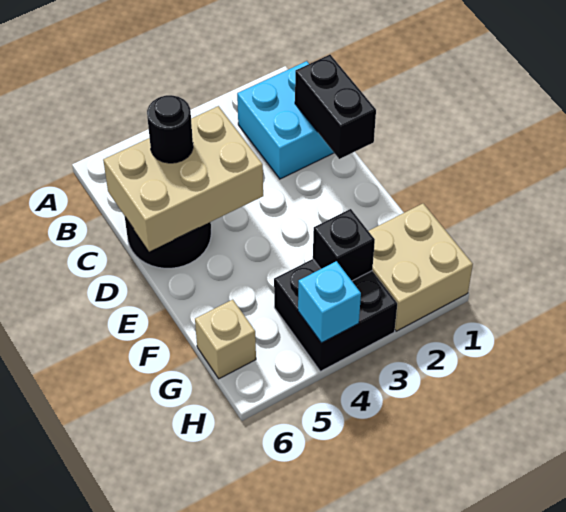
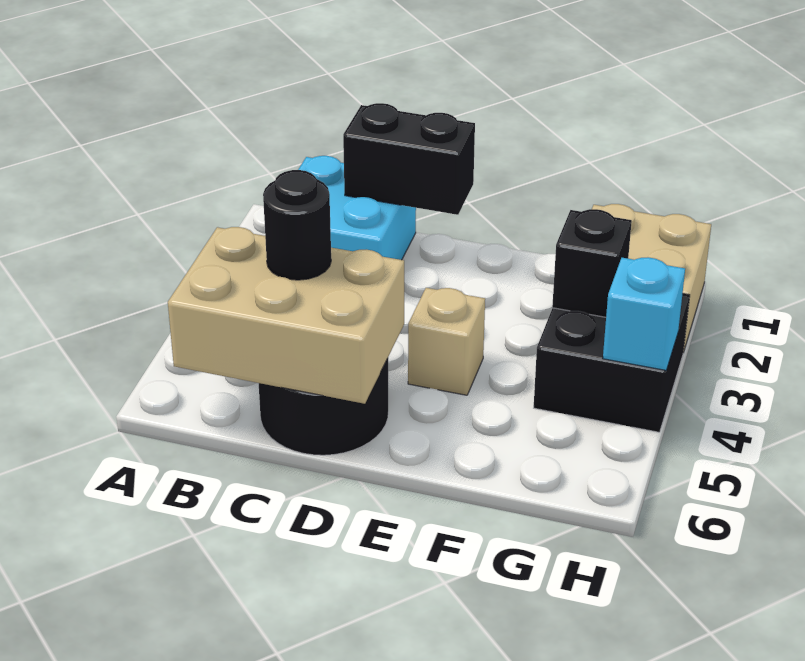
tan 2x3 brick [103,106,263,252] -> tan 2x3 brick turned to [168,227,404,404]
tan 1x1 brick [195,300,256,379] -> tan 1x1 brick moved to [408,288,485,395]

